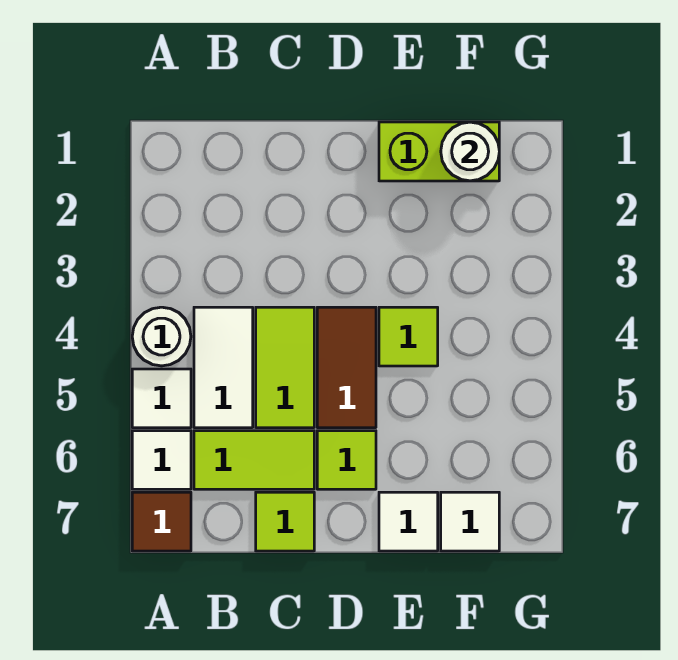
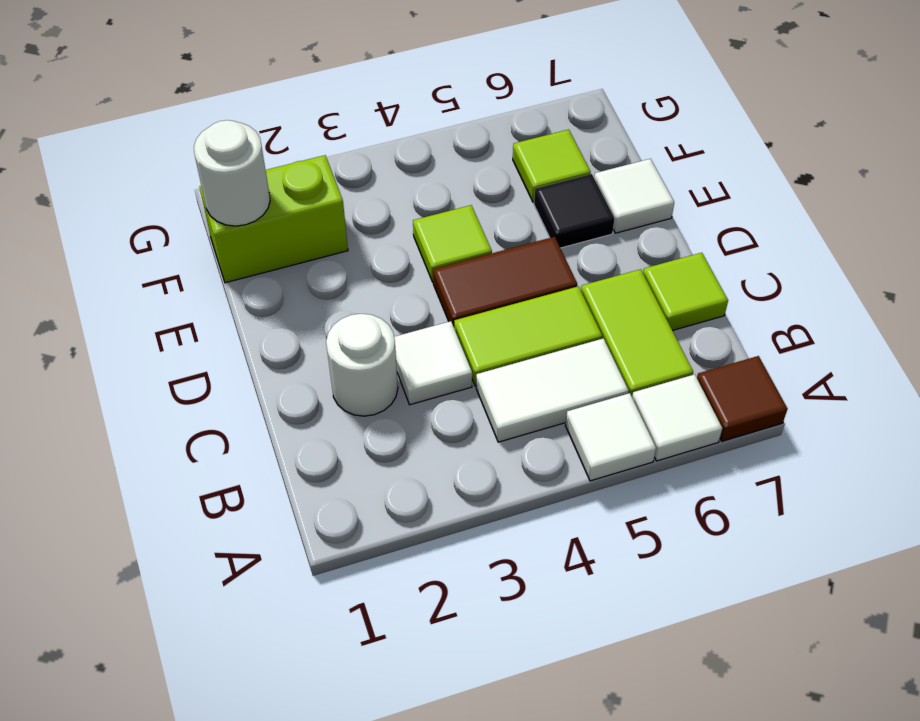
white 1x1 round brick [132,307,191,366] -> white 1x1 round brick moved to [326,314,398,416]
lime 1x1 tile [317,431,376,489] -> lime 1x1 tile moved to [513,130,591,202]
lime 1x2 brick [379,122,499,181] -> lime 1x2 brick turned to [200,155,348,283]
none -> black 1x1 tile [534,174,615,248]
white 1x1 tile [441,492,499,551] -> white 1x1 tile moved to [394,321,472,405]

